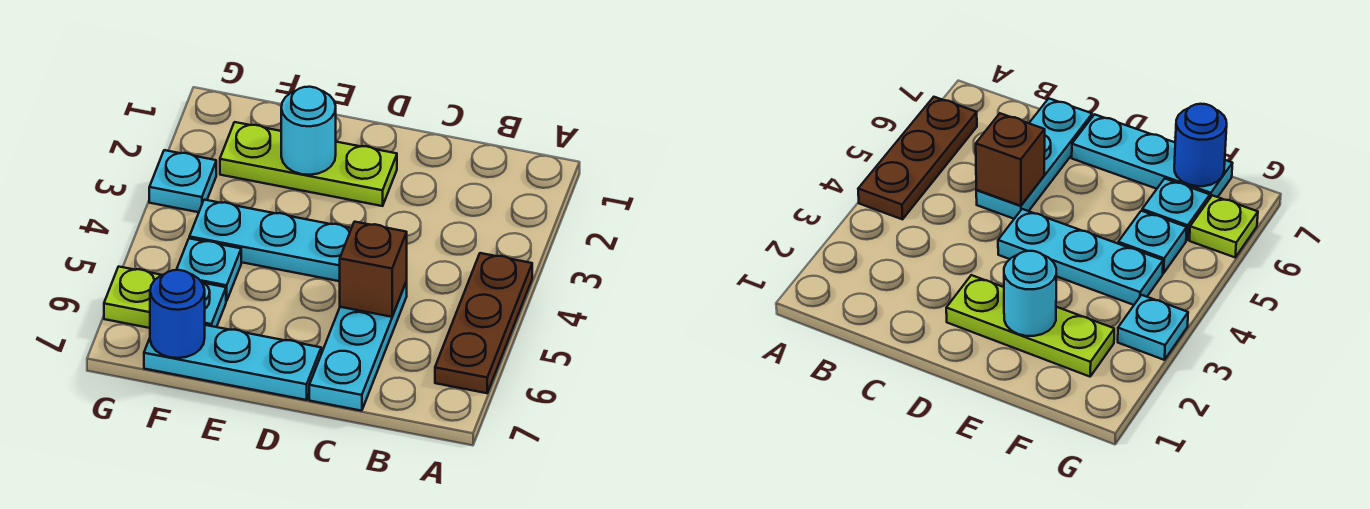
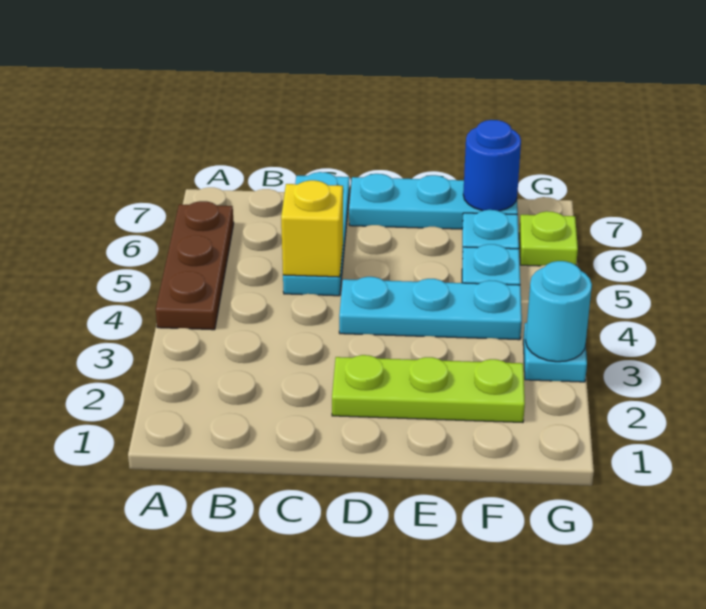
brown 1x1 brick [340,222,407,317] -> yellow 1x1 brick [281,180,343,277]
cyan 1x1 round brick [281,87,336,175] -> cyan 1x1 round brick moved to [526,261,592,362]

